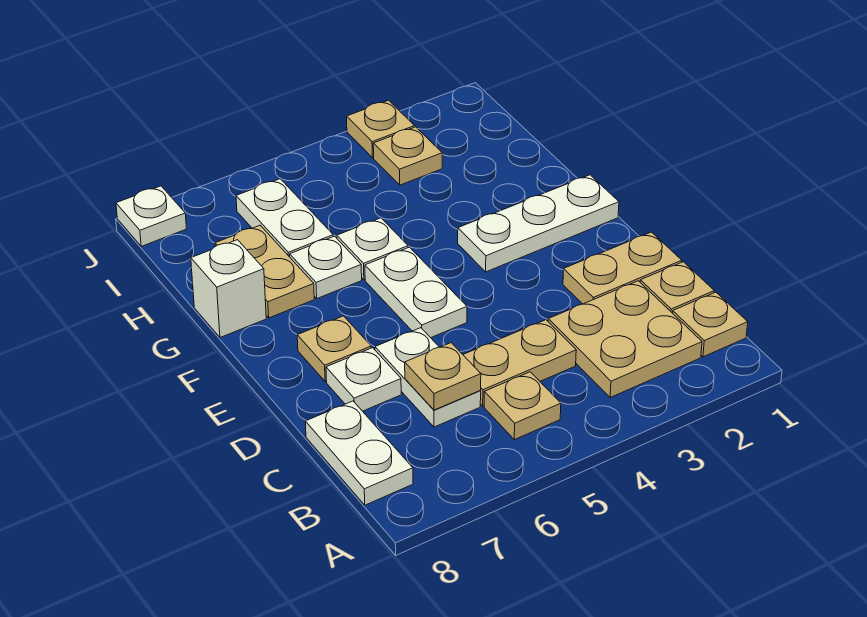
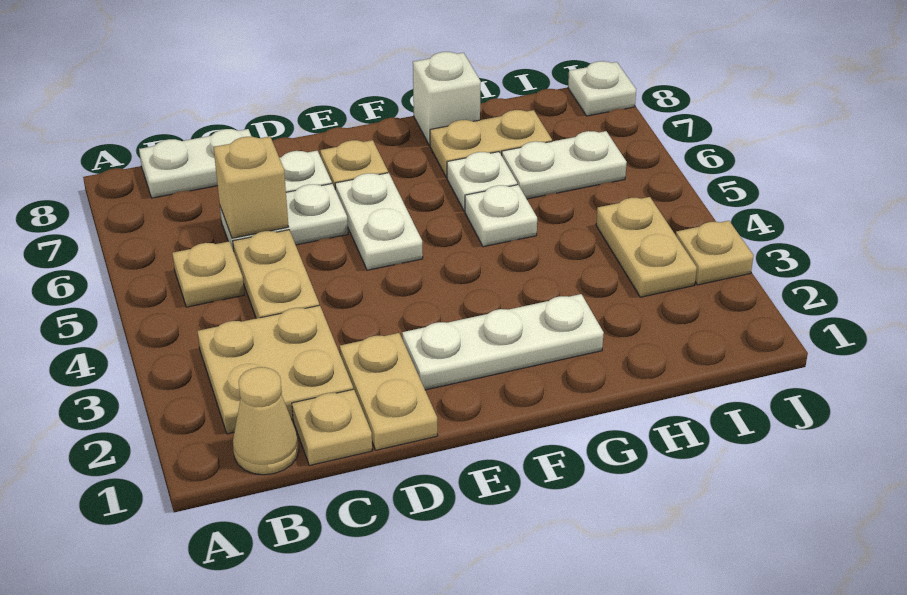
tan 1x1 plate [673,292,748,357] -> tan 1x1 cone [233,367,299,475]
tan 1x1 plate [405,343,481,410] -> tan 1x1 brick [214,137,289,238]
white 1x2 plate [365,247,467,338] -> white 1x2 plate turned to [335,173,423,270]
white 1x3 plate [458,175,619,272] -> white 1x3 plate turned to [402,294,604,390]
tan 1x1 plate [373,127,442,185] -> tan 1x2 plate [596,197,697,297]

